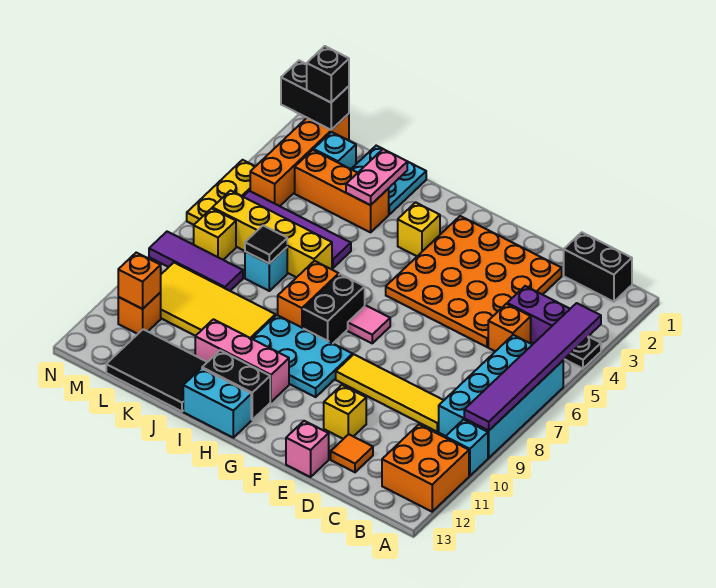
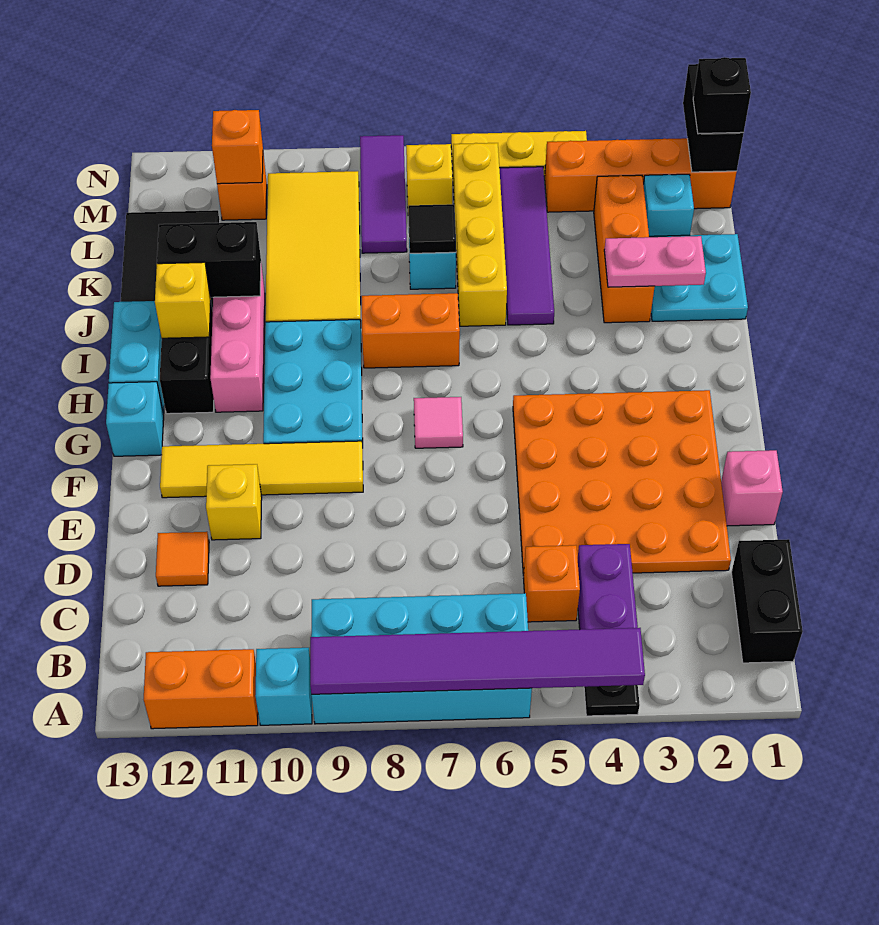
orange 2x2 brick [382,425,469,512] -> orange 1x2 brick [144,649,258,729]
yellow 1x4 tile [336,354,444,432] -> yellow 1x4 tile turned to [160,441,363,498]
pink 1x1 brick [286,421,329,477] -> pink 1x1 brick moved to [721,450,783,526]
none -> cyan 1x1 brick [106,382,164,456]
yellow 1x1 brick [398,202,440,256] -> yellow 1x1 brick moved to [155,262,211,338]
black 1x2 brick [303,274,365,343] -> black 1x2 brick moved to [157,222,261,297]

